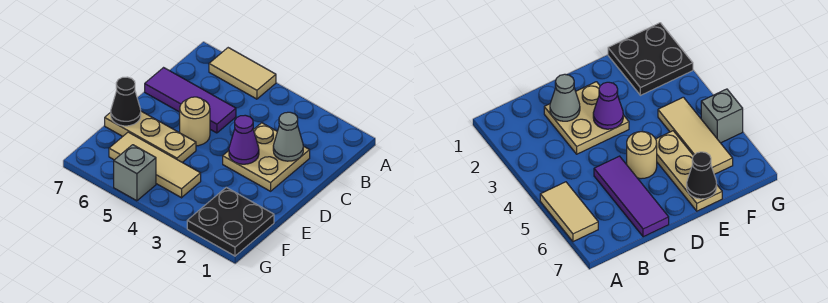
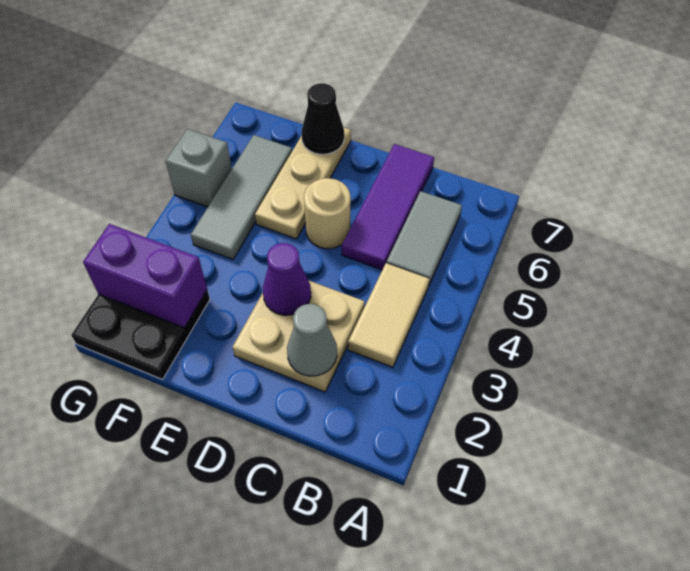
tan 1x2 tile [209,48,276,99] -> tan 1x2 tile moved to [348,263,429,367]
none -> grey 1x2 tile [387,191,462,287]
none -> purple 1x2 brick [83,224,207,328]
tan 1x3 tile [109,132,201,198] -> grey 1x3 tile [191,135,292,259]

